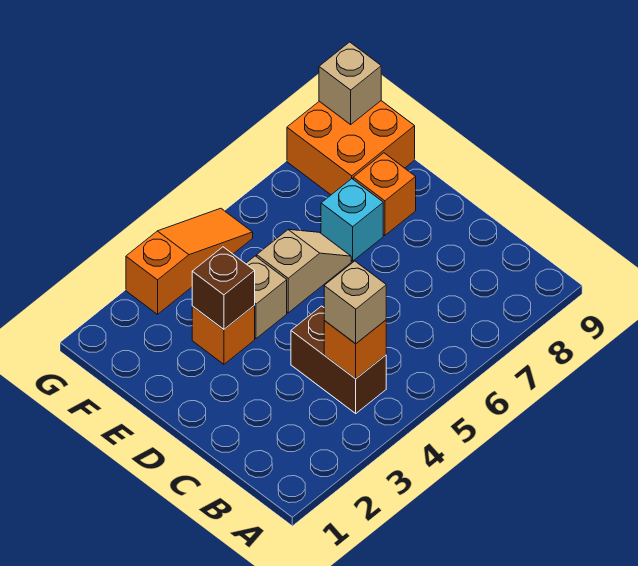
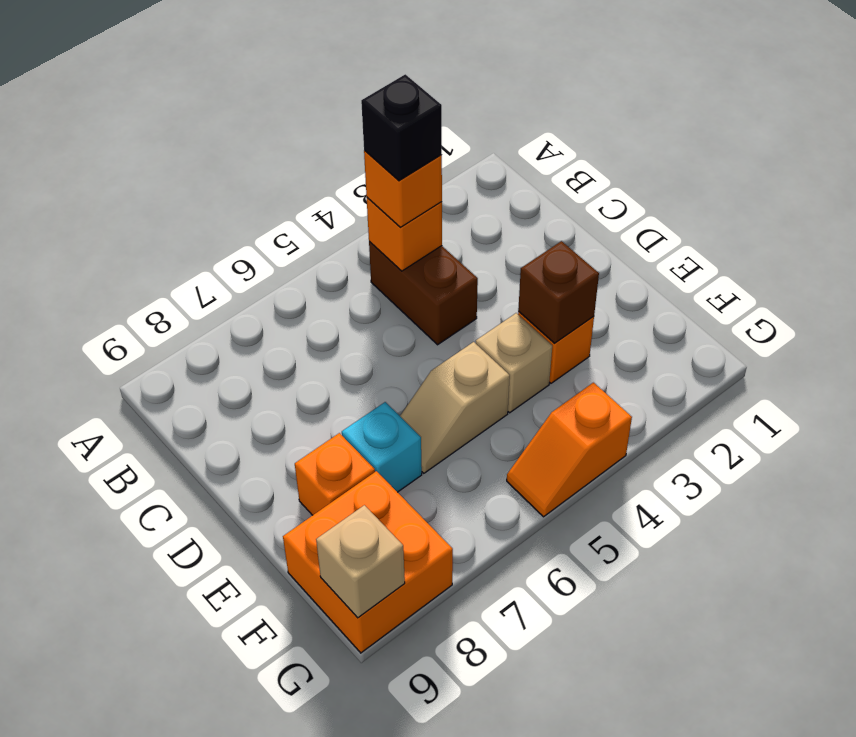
tan 1x1 brick [324,261,386,344] -> orange 1x1 brick [364,151,442,228]
none -> black 1x1 brick [361,74,442,181]
orange 1x3 slope [126,208,253,314] -> orange 1x2 slope [507,383,632,517]

